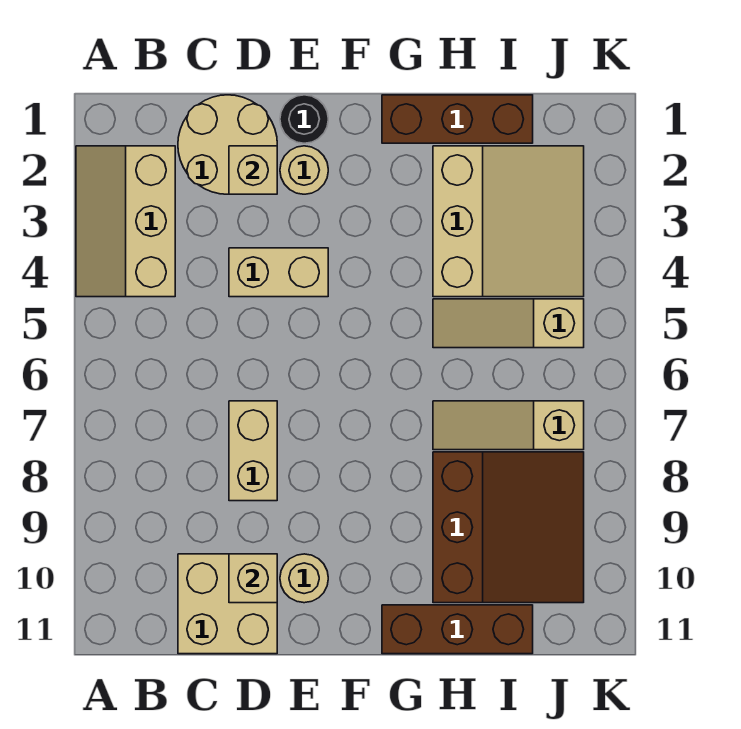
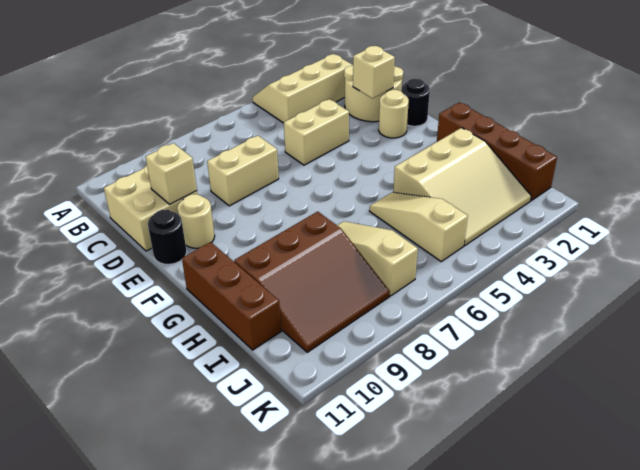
tan 1x2 brick [229,248,328,297] -> tan 1x2 brick turned to [284,99,349,165]
none -> black 1x1 round brick [148,210,187,264]
brown 1x3 brick [382,95,533,143] -> brown 1x4 brick [437,102,557,200]

